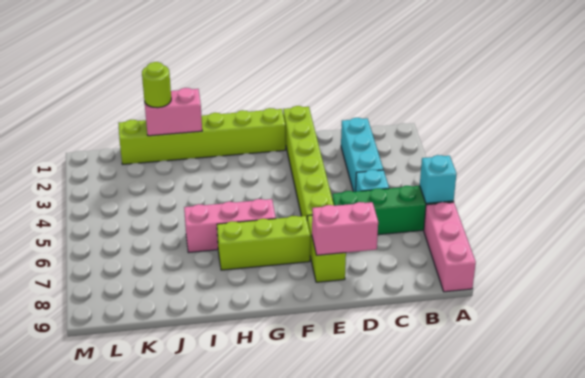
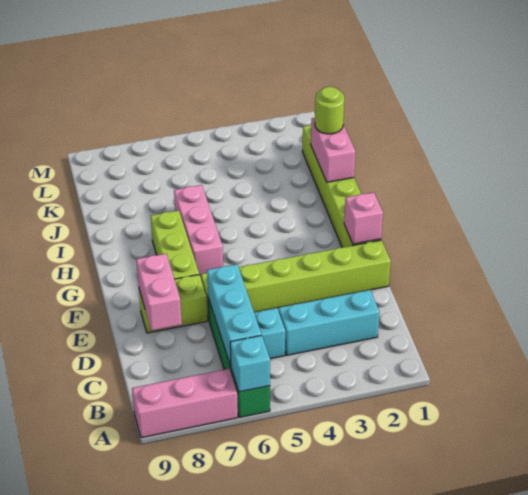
none -> cyan 1x3 brick [207,264,261,366]
none -> pink 1x1 brick [344,192,383,244]

